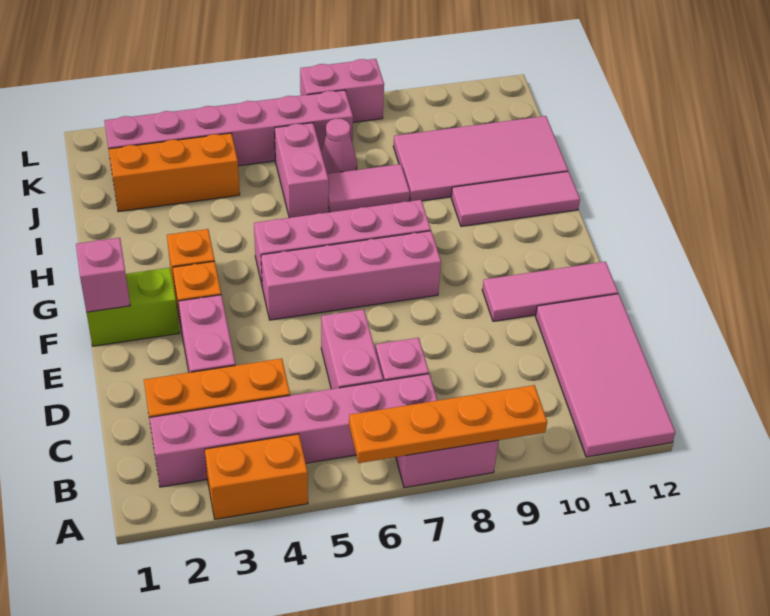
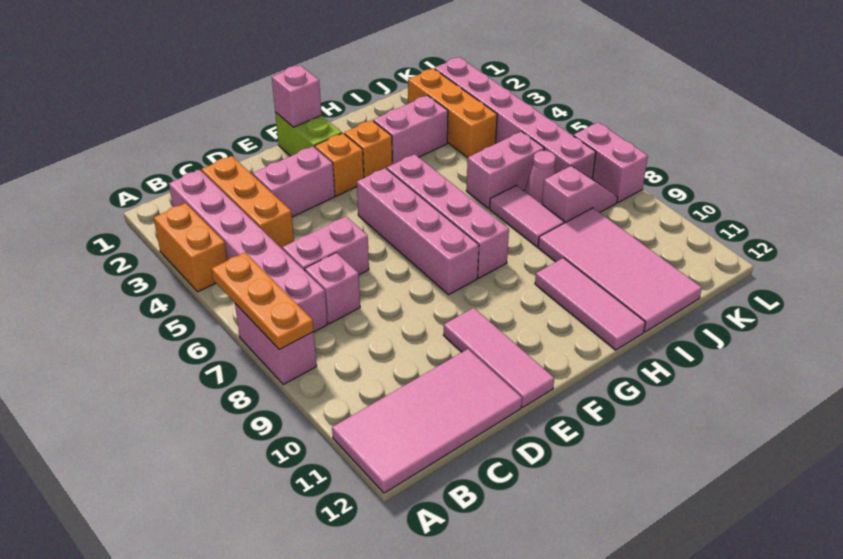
orange 1x4 plate [349,385,547,463] -> orange 1x3 plate [212,252,314,350]
none -> pink 1x2 brick [373,95,448,164]
none -> pink 1x2 slope [542,166,618,223]

